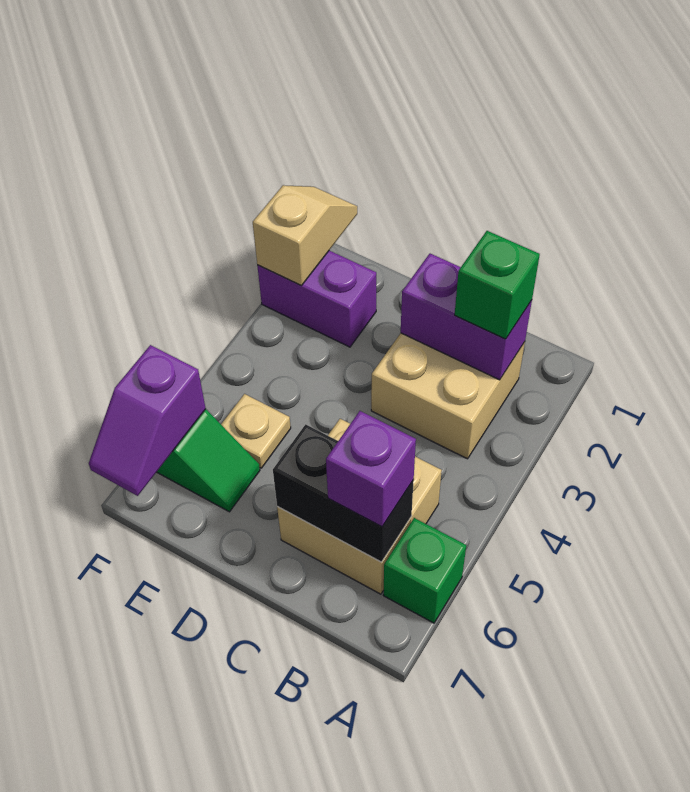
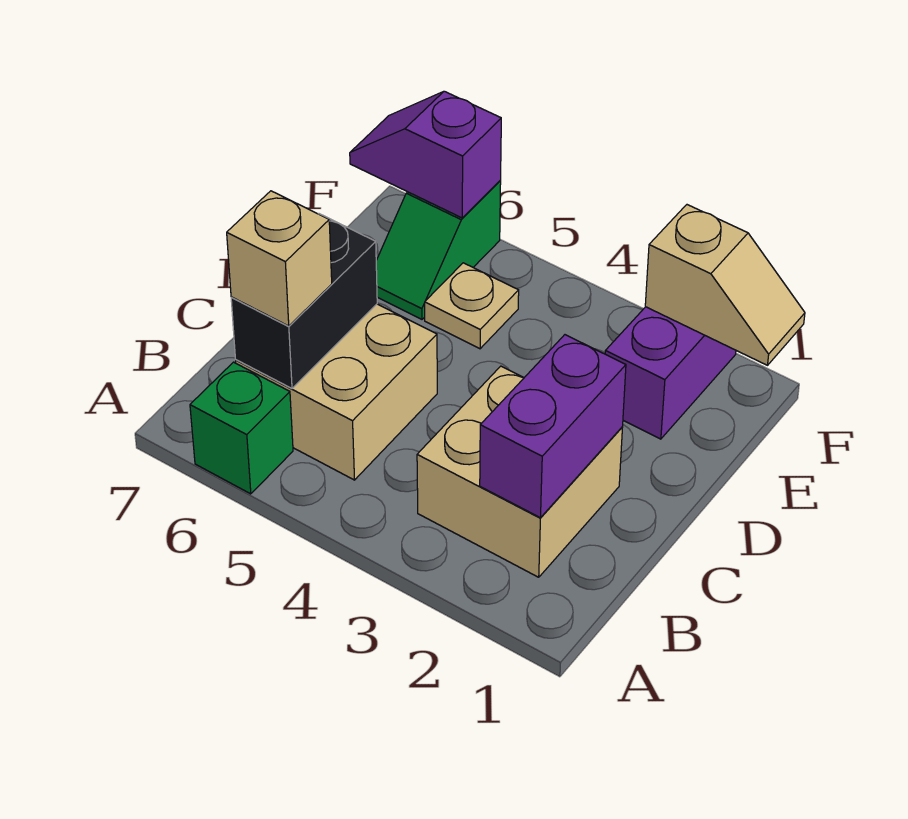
green 1x1 brick [455,231,540,339] -> none
purple 1x1 brick [326,411,416,526] -> tan 1x1 brick [227,191,332,326]

